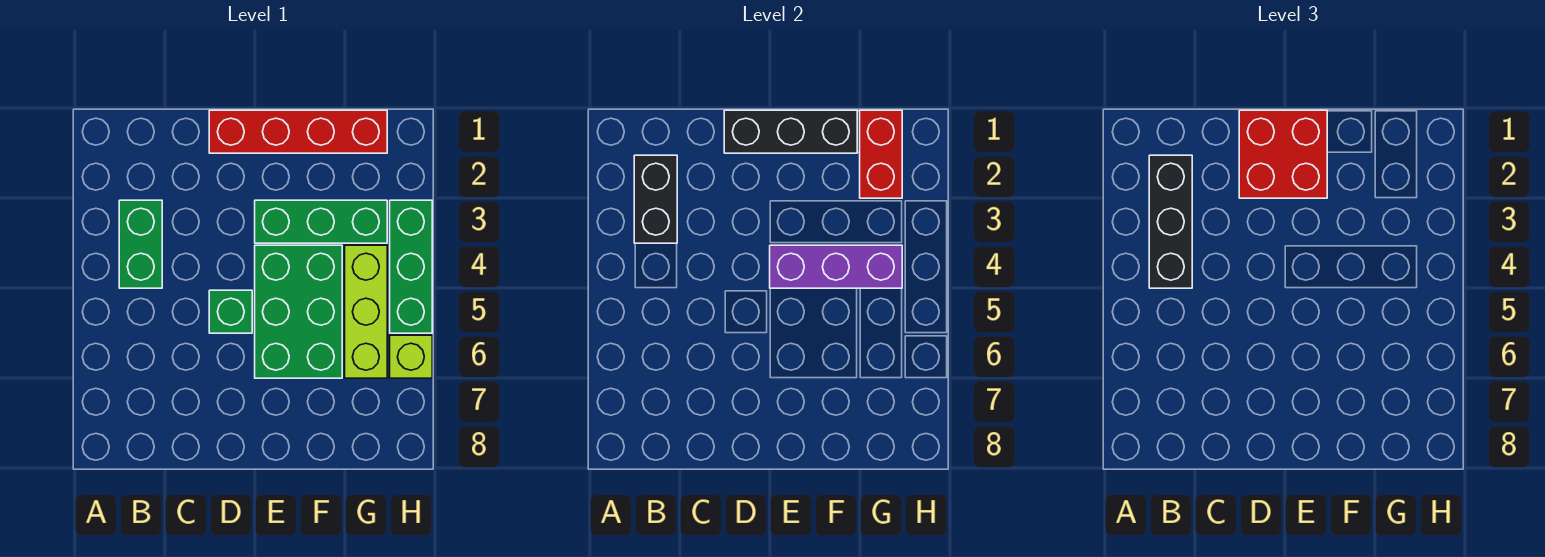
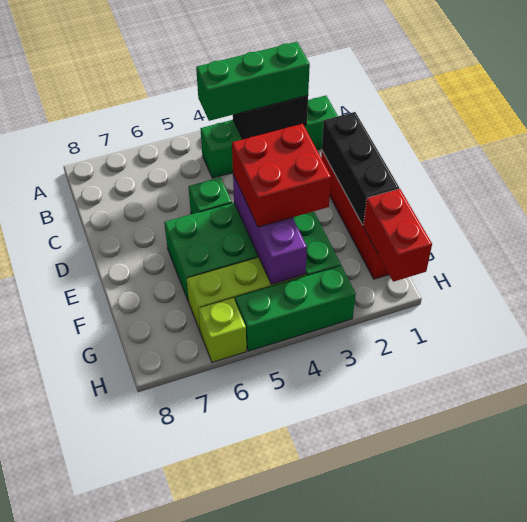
black 1x3 brick [1149,155,1192,288] -> green 1x3 brick [196,42,310,121]
green 1x2 brick [119,200,162,288] -> green 1x4 brick [200,96,338,178]
red 2x2 brick [1239,110,1327,198] -> red 2x2 brick moved to [232,124,331,227]
red 1x2 brick [860,110,902,198] -> red 1x2 brick turned to [363,189,432,282]

